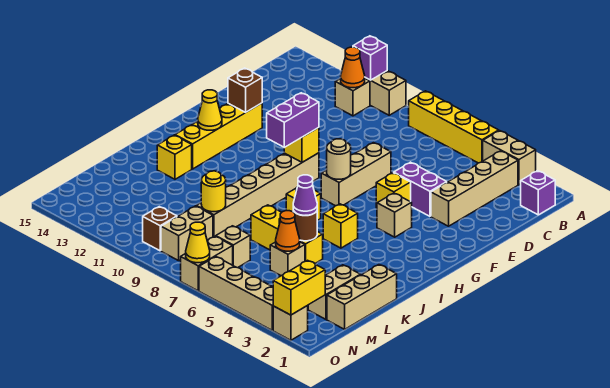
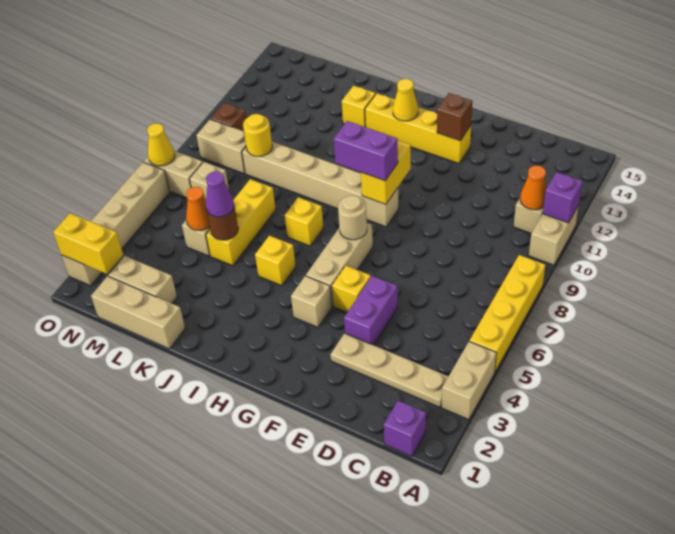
tan 1x4 brick [431,151,518,226] -> tan 1x4 plate [331,333,449,407]
tan 1x3 brick [321,143,391,206] -> tan 1x3 brick turned to [306,223,373,306]
yellow 1x1 brick [284,128,319,162] -> yellow 1x2 brick [361,141,411,204]

